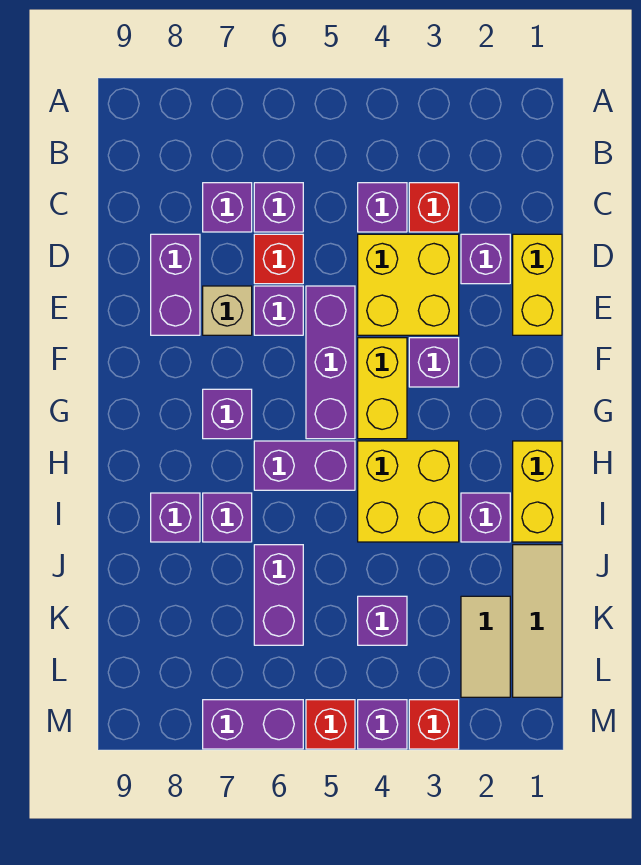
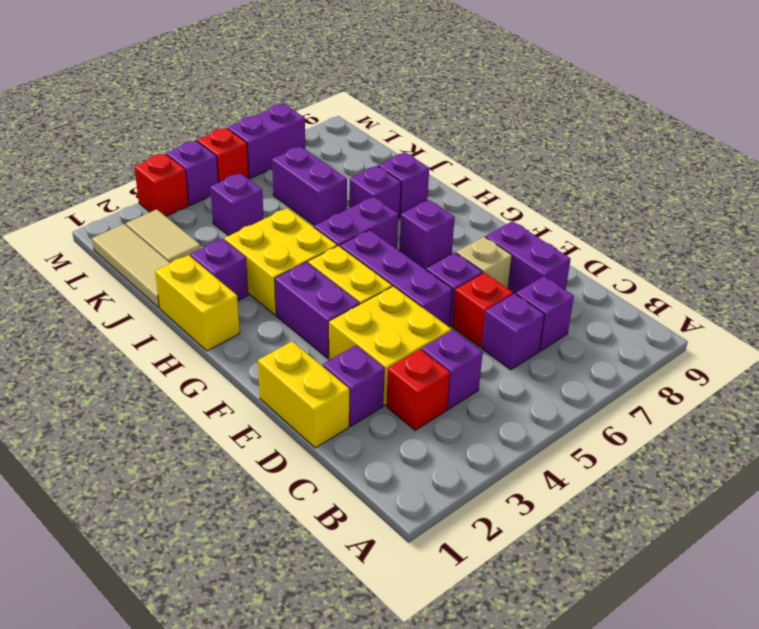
purple 1x1 brick [409,338,459,387] -> purple 1x2 brick [275,262,360,358]

